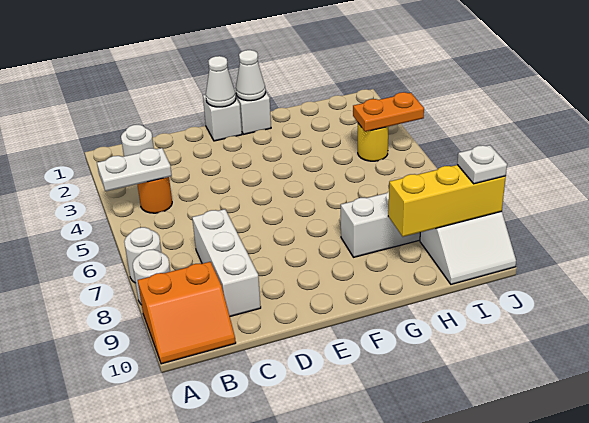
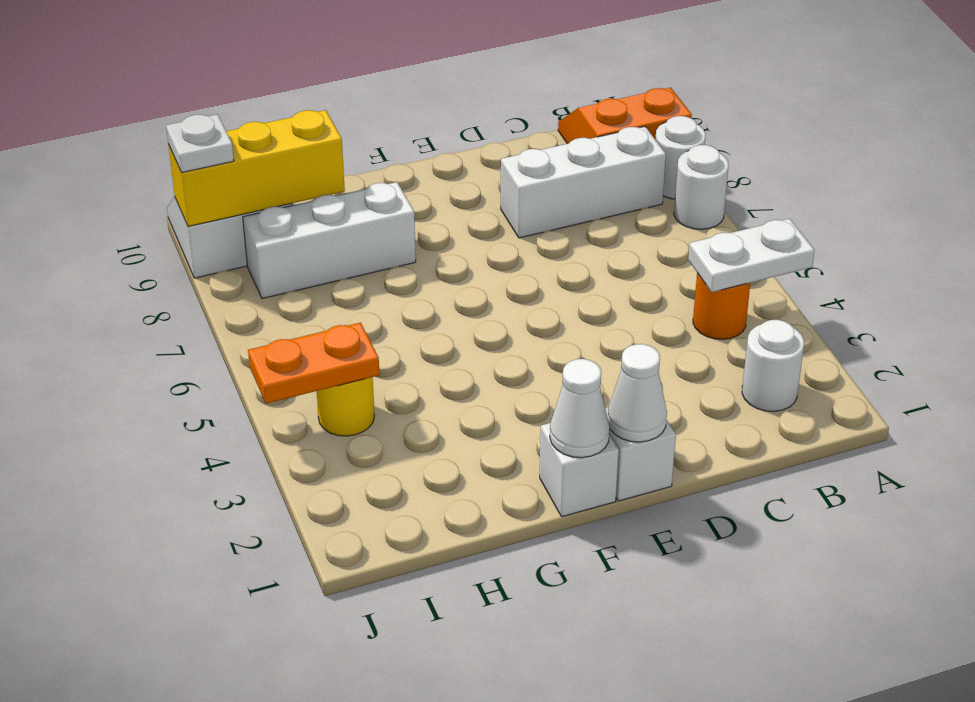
white 1x3 brick [192,209,261,316] -> white 1x3 brick turned to [501,126,666,238]

